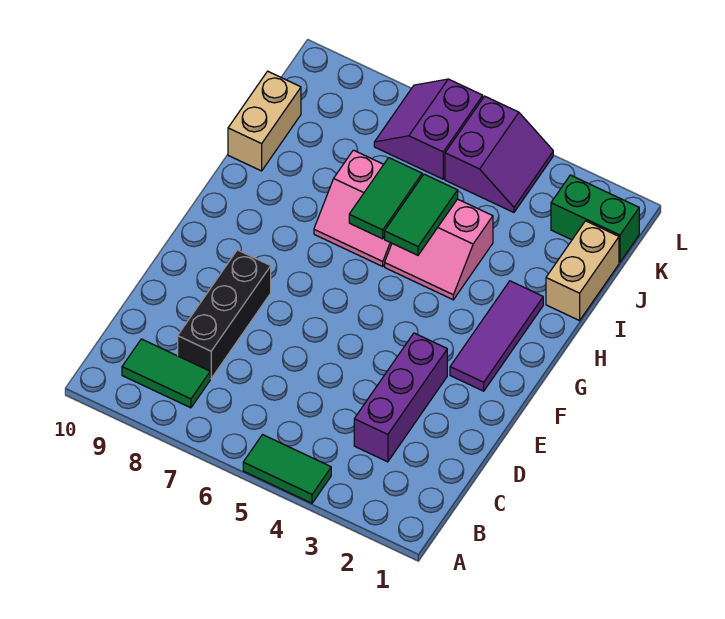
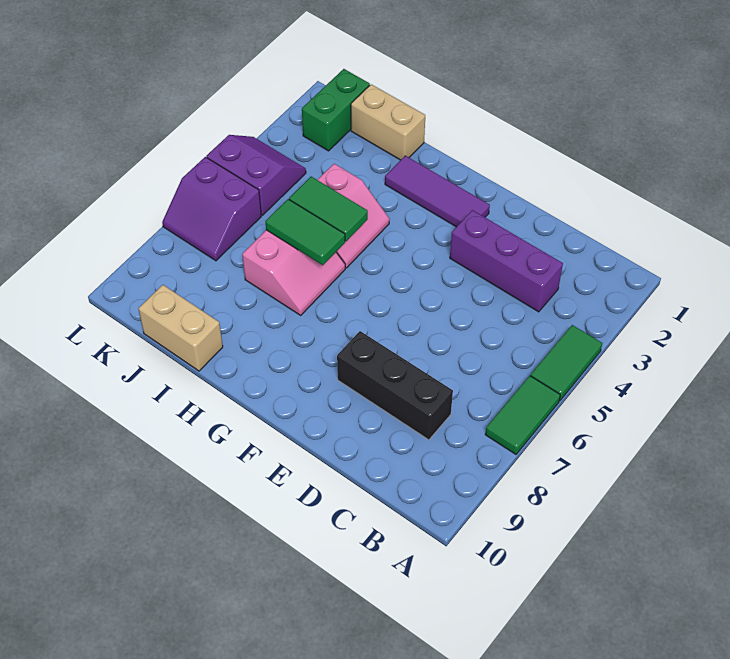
green 1x2 tile [122,339,210,408] -> green 1x2 tile moved to [485,376,560,454]

